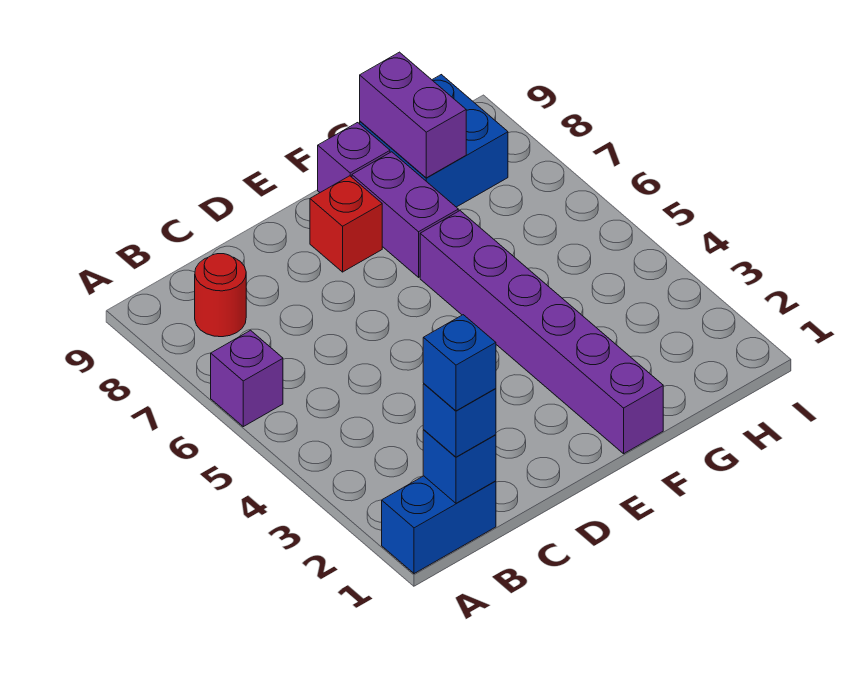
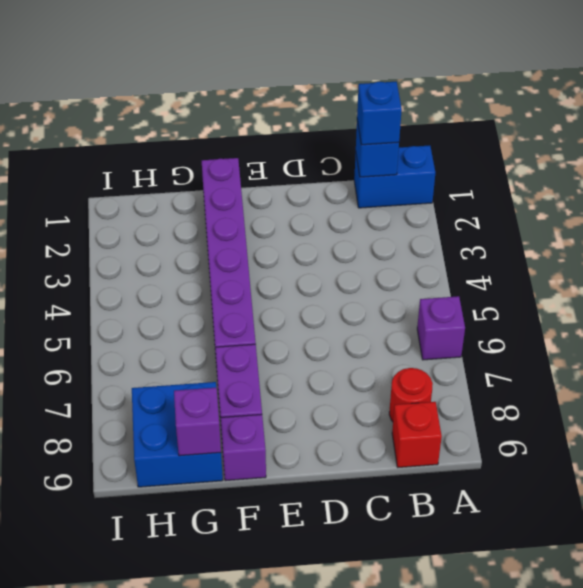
blue 1x1 brick [423,315,496,411] -> none
red 1x1 brick [310,176,382,272] -> red 1x1 brick moved to [392,402,442,467]
purple 1x2 brick [360,52,466,178] -> purple 1x1 brick [174,388,221,456]

